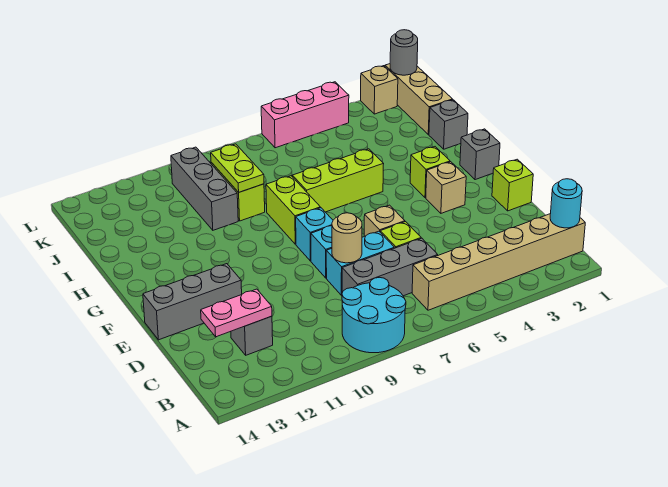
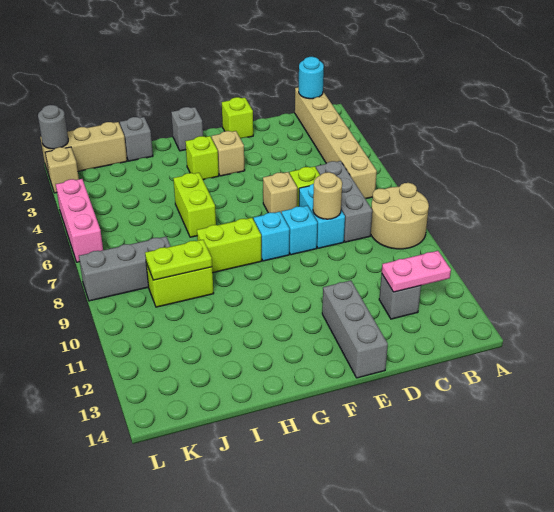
cyan 2x2 round brick [342,277,406,353] -> tan 2x2 round brick [371,183,429,249]
pink 1x2 plate [201,289,272,337] -> pink 1x2 plate turned to [382,251,451,292]
lime 1x3 brick [292,149,384,212] -> lime 1x2 brick [173,173,216,237]
grey 1x3 brick [171,147,238,230] -> grey 1x3 brick moved to [79,236,171,301]

